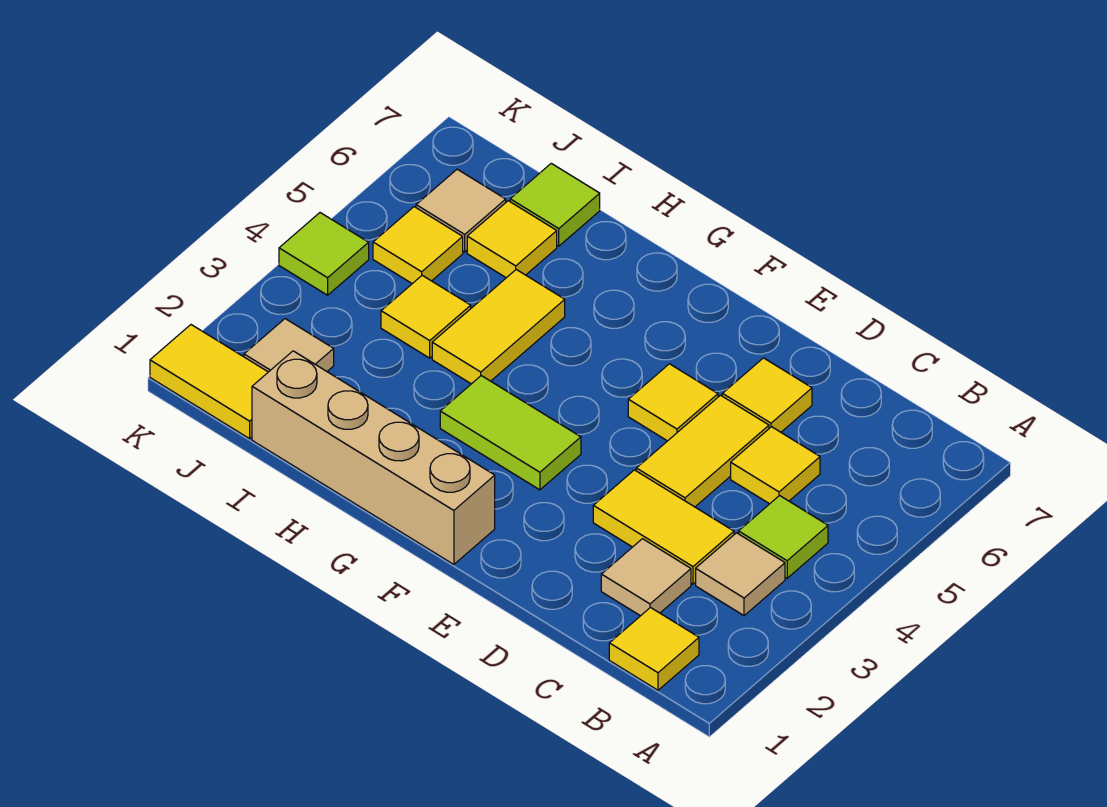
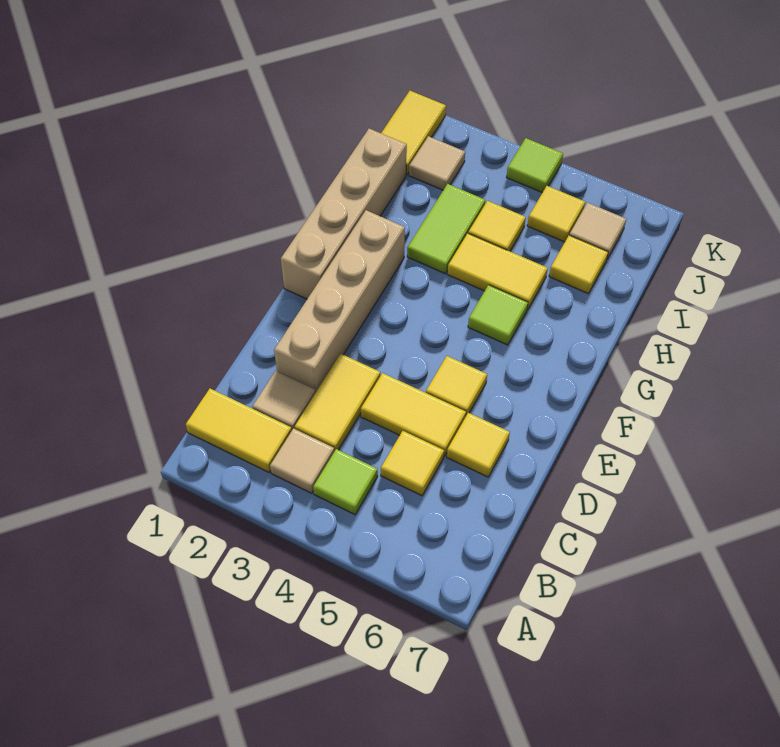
yellow 1x1 tile [609,608,699,690] -> yellow 1x2 tile [186,389,292,472]
none -> tan 1x4 brick [274,210,405,392]
lime 1x2 tile [440,376,581,490] -> lime 1x2 tile moved to [407,184,485,274]
lime 1x1 tile [510,163,600,246] -> lime 1x1 tile moved to [468,285,528,345]

